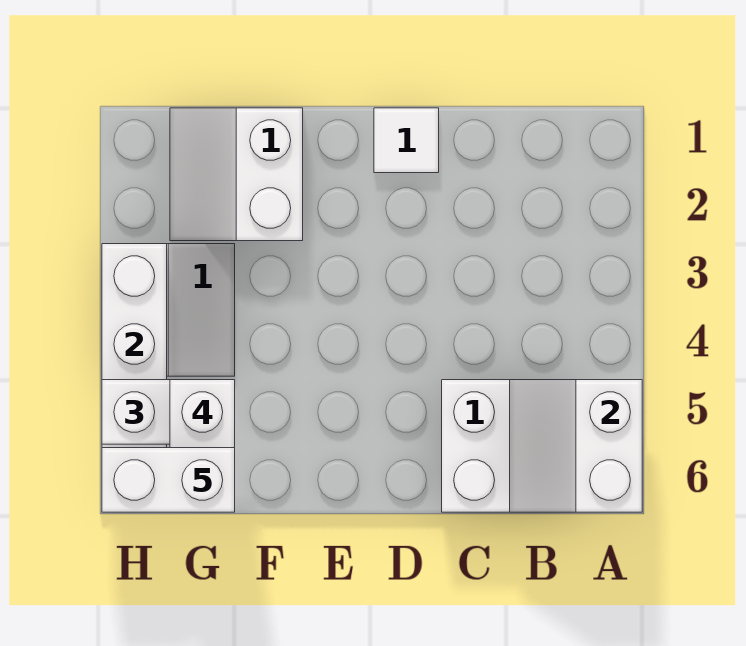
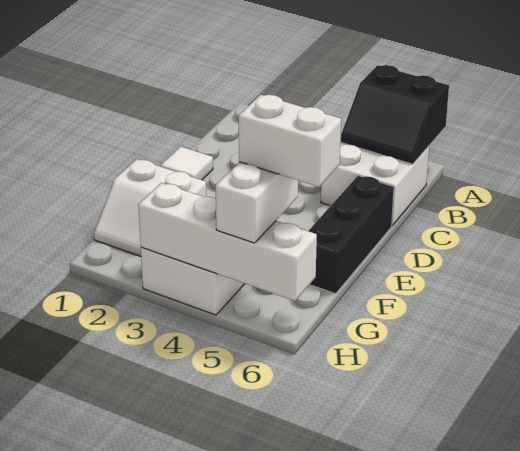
white 2x2 slope [510,380,642,512] -> black 2x2 slope [341,65,449,164]
none -> black 1x3 brick [309,176,394,294]
white 1x2 brick [102,448,235,512] -> none

